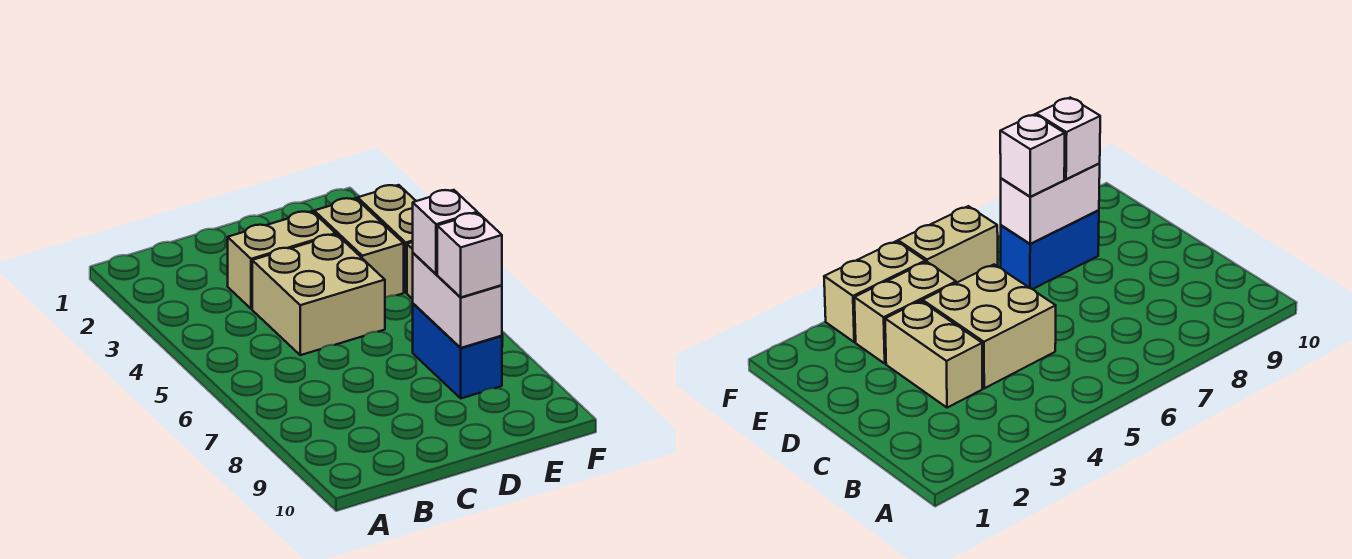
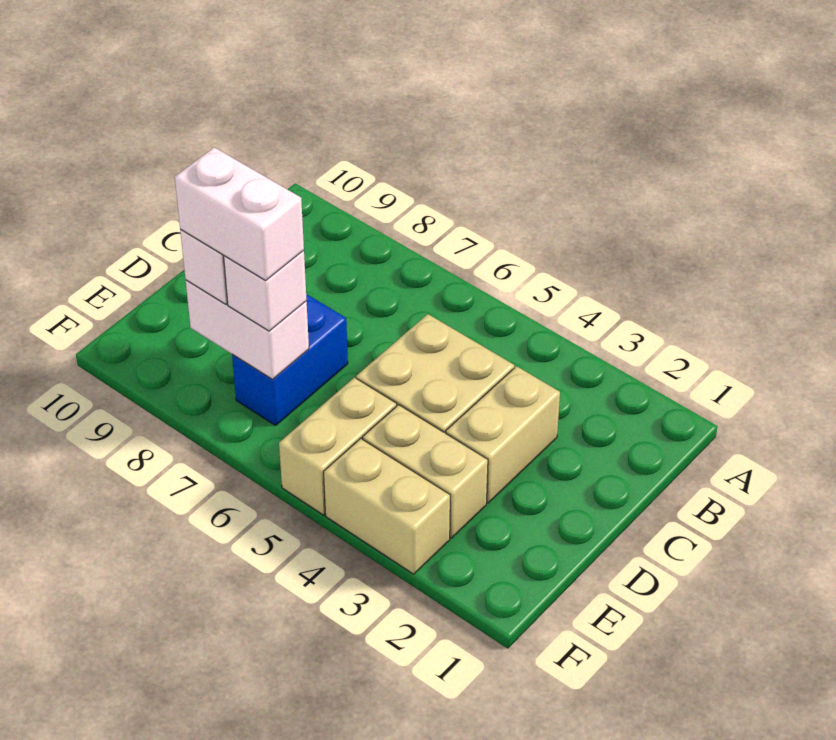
blue 1x2 brick [413,304,502,398] -> blue 1x2 brick turned to [232,294,348,425]
none -> white 1x2 brick [175,147,304,280]
tan 1x2 brick [898,206,998,283] -> tan 1x2 brick turned to [279,378,397,515]

